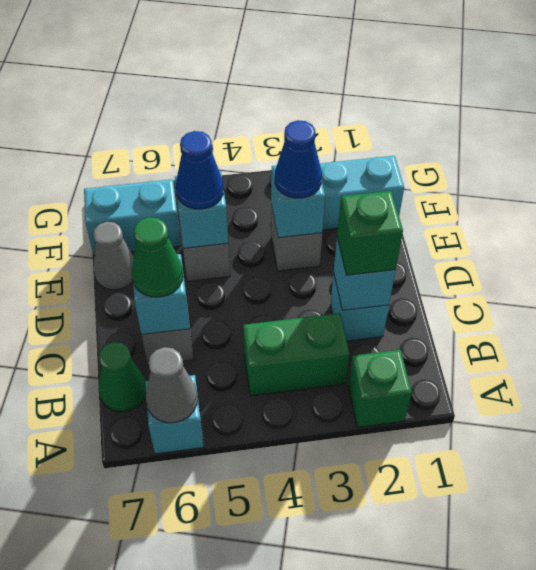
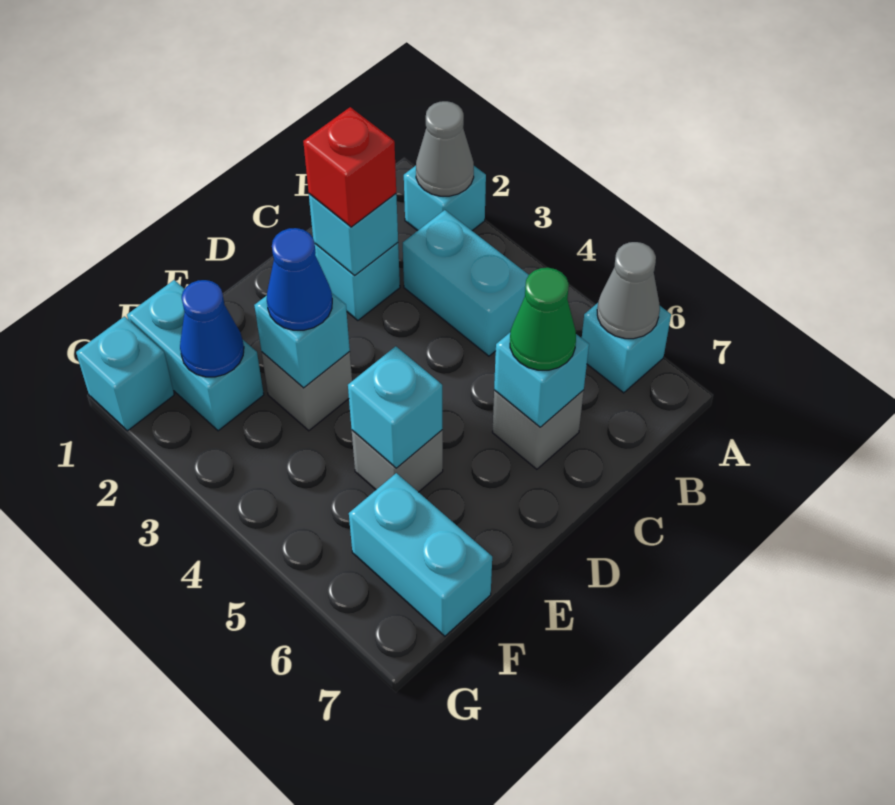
green 1x1 brick [348,350,412,427] -> cyan 1x1 brick [404,166,486,231]
green 1x2 brick [243,313,349,396] -> cyan 1x2 brick [403,210,529,356]
green 1x1 cone [99,342,146,412] -> none
green 1x1 brick [337,191,403,275] -> red 1x1 brick [303,107,396,227]
blue 1x1 cone [176,131,224,209] -> blue 1x1 cone moved to [180,280,244,377]
grey 1x1 cone [93,222,134,290] -> grey 1x1 cone moved to [416,101,474,196]
none -> cyan 1x1 brick [76,316,174,431]

